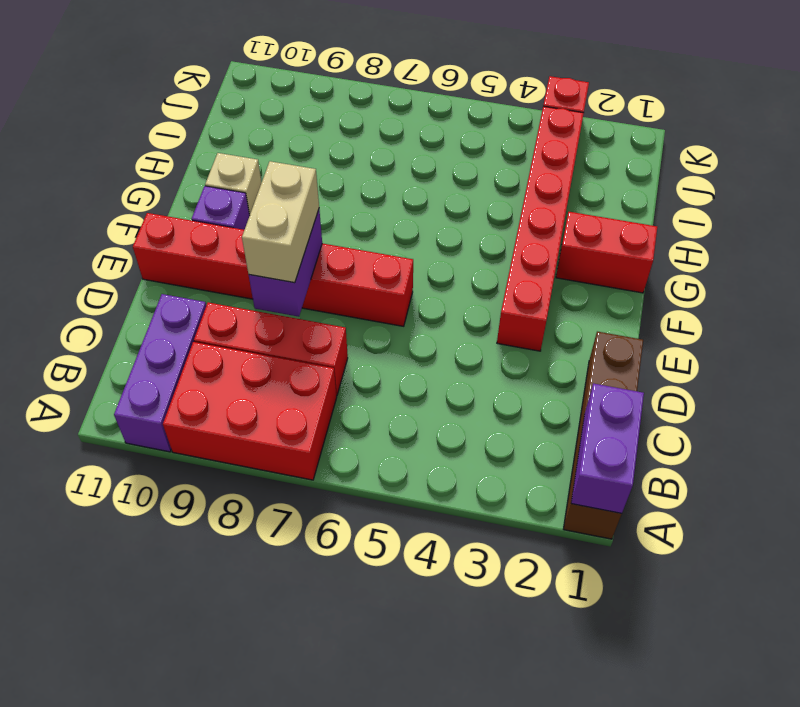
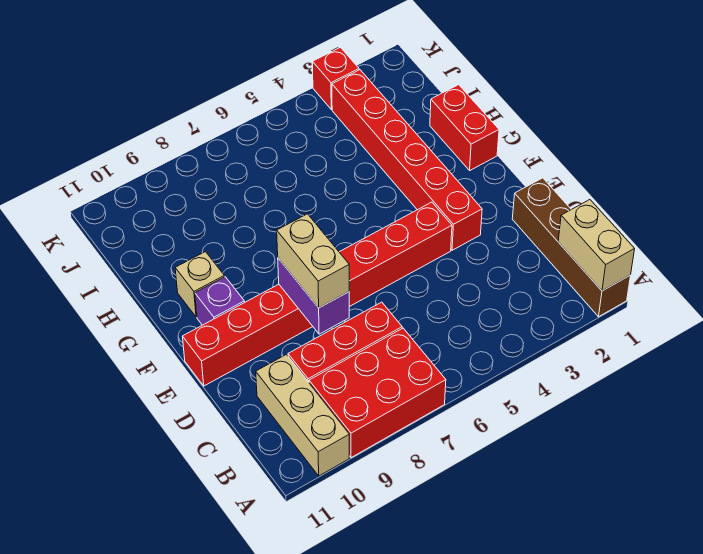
purple 1x2 brick [571,383,644,514] -> tan 1x2 brick [558,200,634,291]
purple 1x3 brick [114,294,206,452] -> tan 1x3 brick [256,355,349,476]
red 1x6 brick [133,213,413,326] -> red 1x8 brick [183,202,452,386]
red 1x2 brick [556,212,657,293] -> red 1x2 brick turned to [430,85,499,170]

